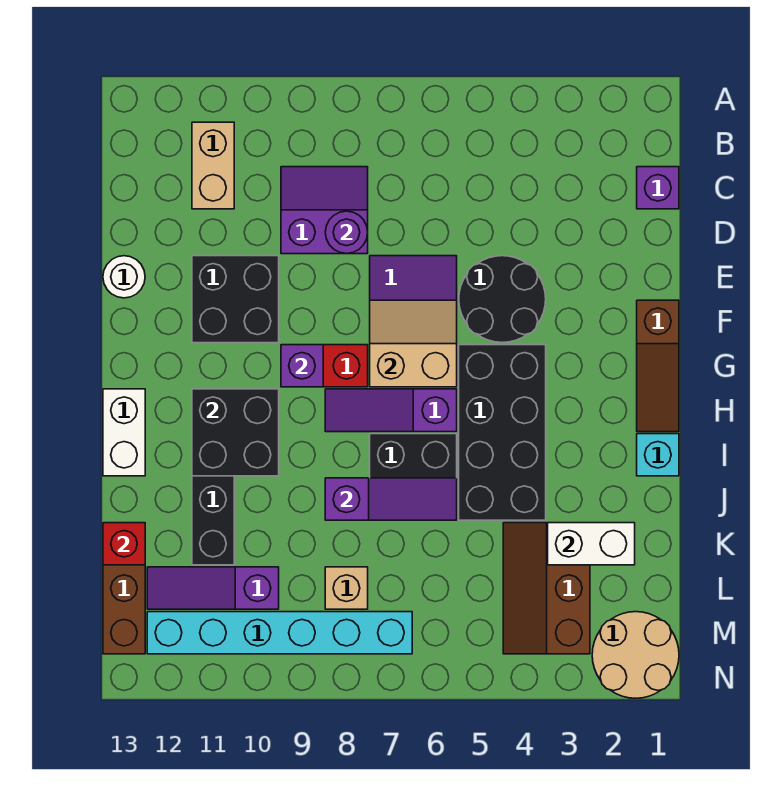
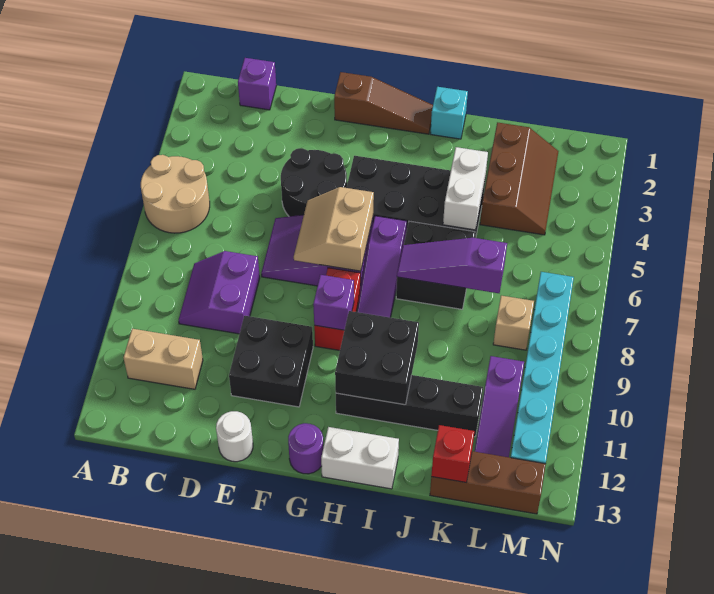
purple 1x1 round brick [325,211,368,254] -> purple 1x1 round brick moved to [288,423,324,474]
purple 1x3 slope [325,478,457,520] -> purple 1x3 slope turned to [397,238,507,293]
white 1x2 brick [548,523,635,565] -> white 1x2 brick moved to [443,147,488,230]
brown 2x3 slope [503,523,590,654] -> brown 2x3 slope turned to [480,122,559,235]
tan 2x2 round brick [592,612,679,698] -> tan 2x2 round brick moved to [141,155,210,233]

